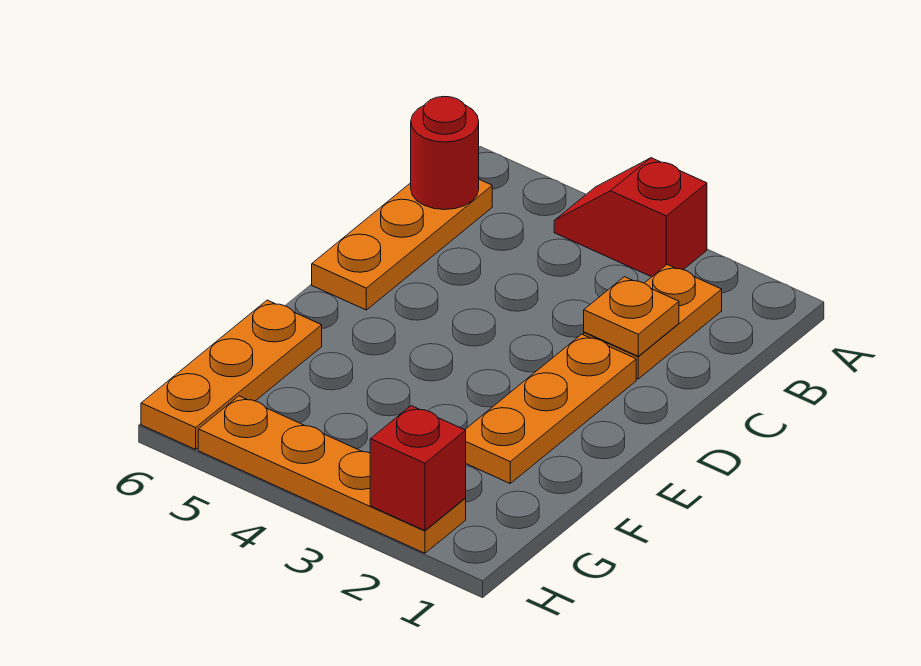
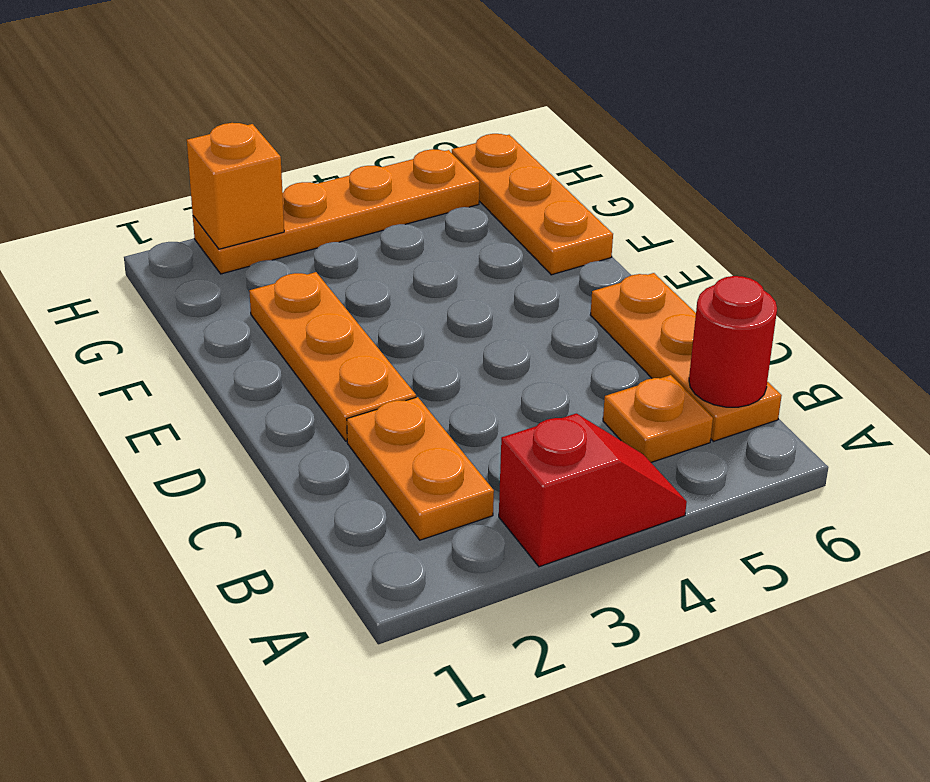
orange 1x1 plate [584,277,679,356] -> orange 1x1 plate moved to [603,375,713,462]
red 1x1 brick [370,406,466,531] -> orange 1x1 brick [187,123,284,249]

